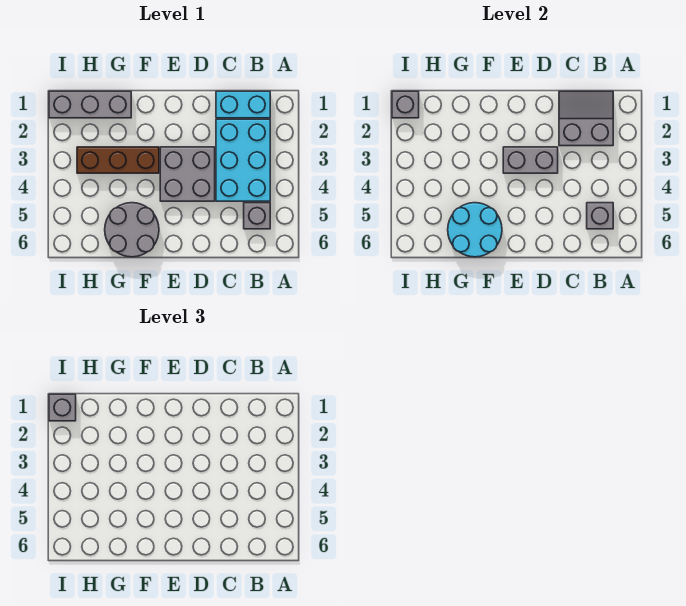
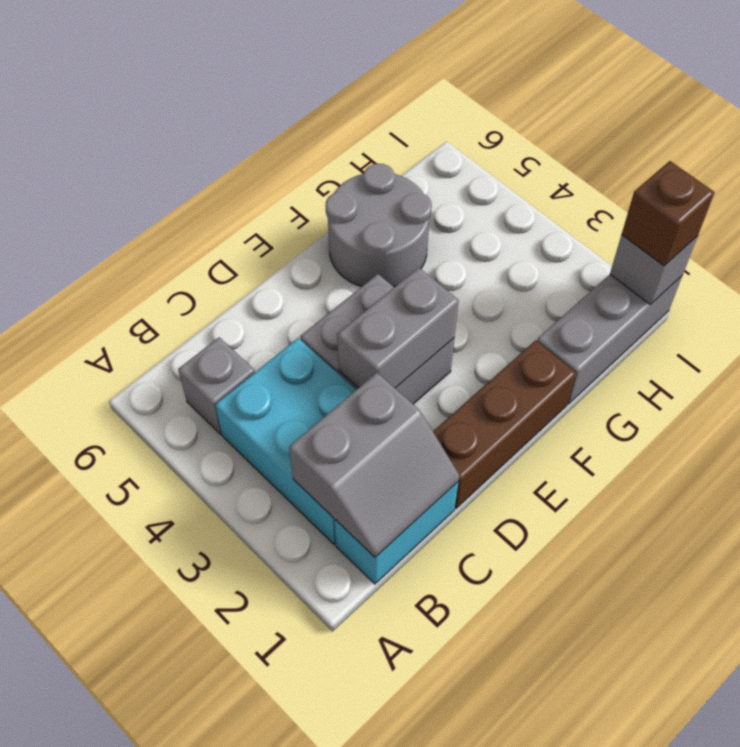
grey 1x1 brick [587,203,613,229] -> none
brown 1x3 brick [77,147,159,173] -> brown 1x3 brick moved to [433,340,576,508]
cyan 2x2 round brick [448,203,502,257] -> none
grey 1x1 brick [49,394,76,421] -> brown 1x1 brick [622,161,715,266]

